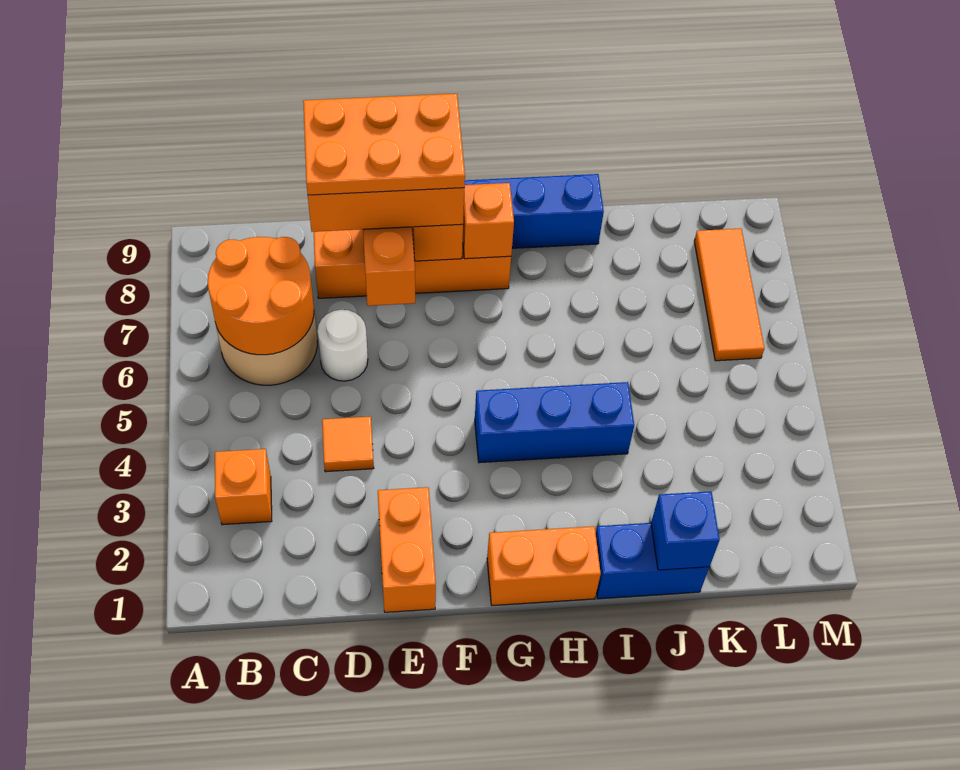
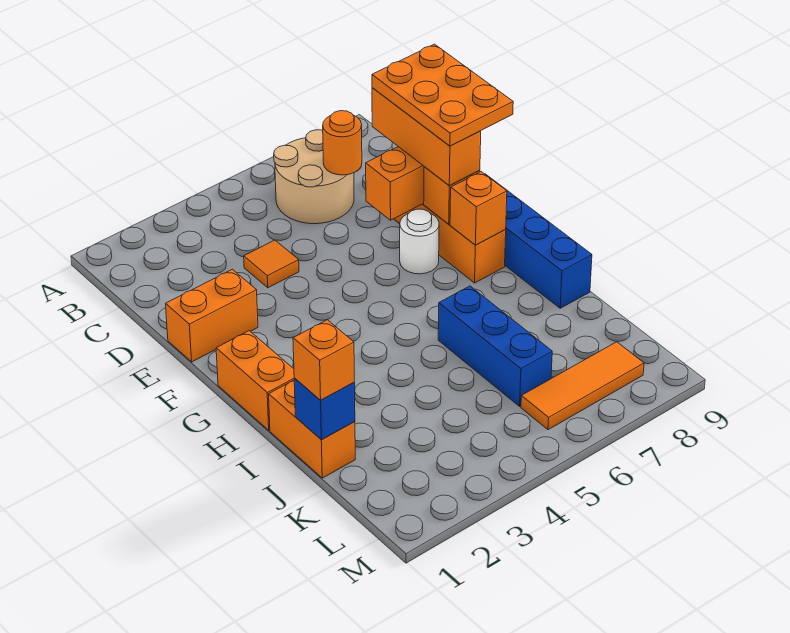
orange 1x1 brick [215,449,272,525] -> orange 1x1 brick moved to [293,320,354,400]
orange 2x2 round brick [208,237,314,355] -> orange 1x1 round brick [323,111,362,175]
white 1x1 round brick [317,310,368,381] -> white 1x1 round brick moved to [400,209,439,274]
blue 1x3 brick [475,382,634,463] -> blue 1x3 brick moved to [438,286,552,406]
blue 1x2 brick [596,523,709,599] -> orange 1x2 brick [269,380,355,478]

